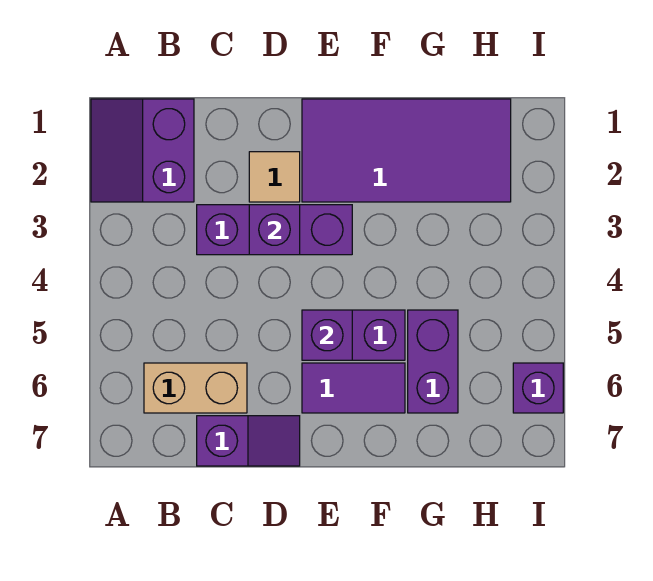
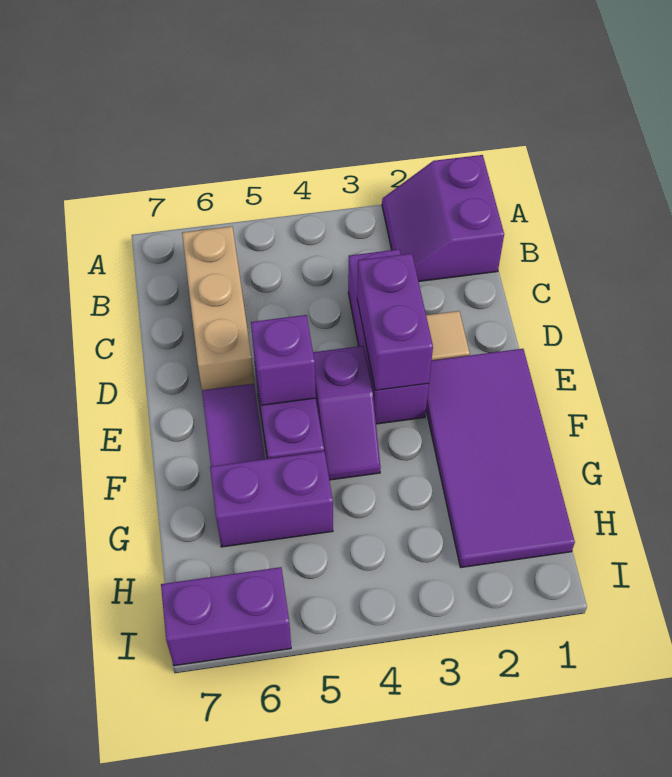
purple 2x2 slope [91,99,194,202] -> purple 2x2 slope turned to [382,155,504,282]
tan 1x2 brick [144,363,247,413] -> tan 1x3 brick [182,226,254,390]
purple 1x2 slope [197,416,300,466] -> purple 1x2 slope moved to [313,346,381,480]
purple 1x1 brick [249,205,300,255] -> purple 1x2 brick [357,254,433,390]
purple 1x1 brick [513,363,563,413] -> purple 1x2 brick [161,567,291,666]

